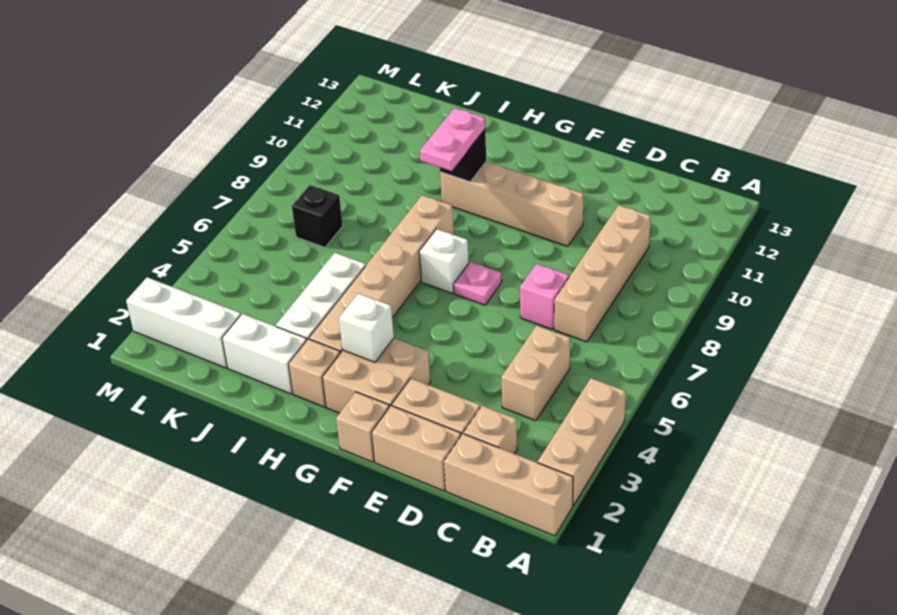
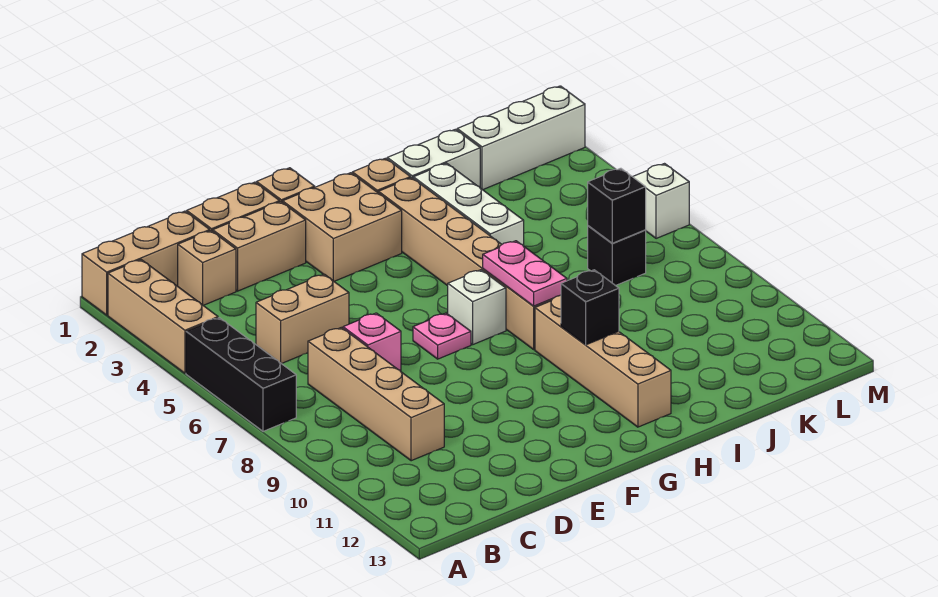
none -> black 1x3 brick [186,318,296,431]
tan 1x2 brick [501,326,570,421] -> tan 1x2 brick turned to [256,274,349,364]
tan 1x4 brick [440,162,584,246] -> tan 1x4 brick turned to [535,295,671,427]
white 1x1 brick [339,293,394,362] -> white 1x1 brick moved to [633,164,689,239]
pink 1x2 plate [420,108,485,171] -> pink 1x2 plate moved to [483,241,567,306]
none -> black 1x1 brick [588,168,646,243]

